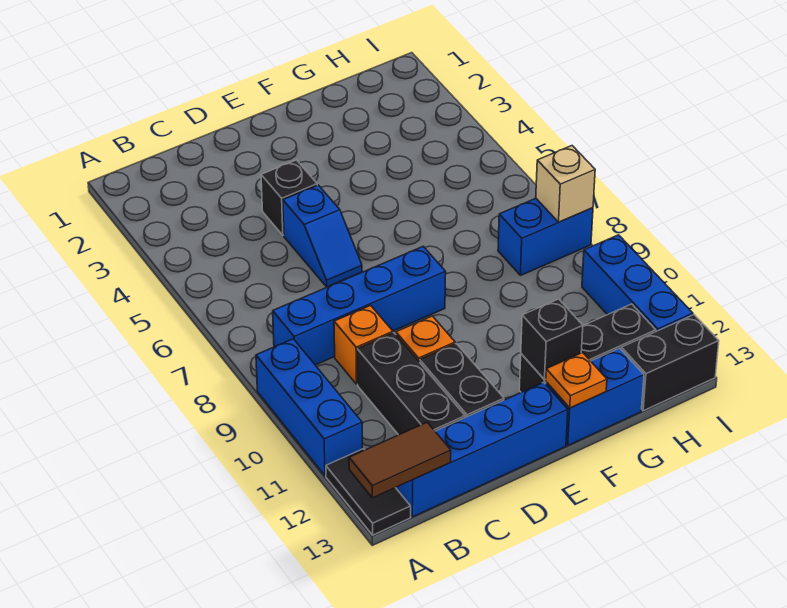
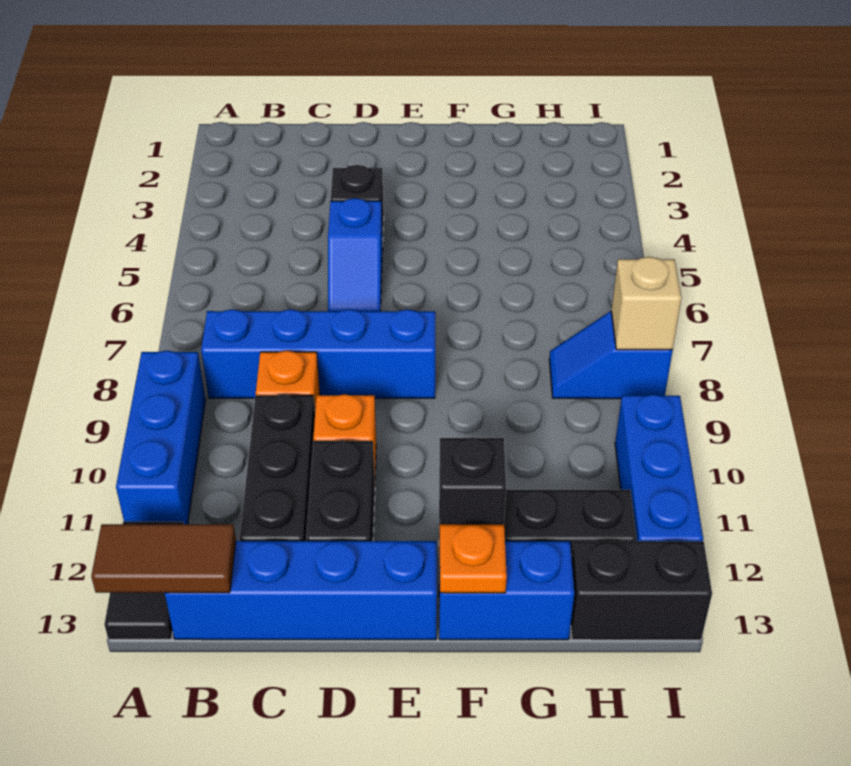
blue 1x2 brick [498,198,593,275] -> blue 1x2 slope [549,311,673,399]

